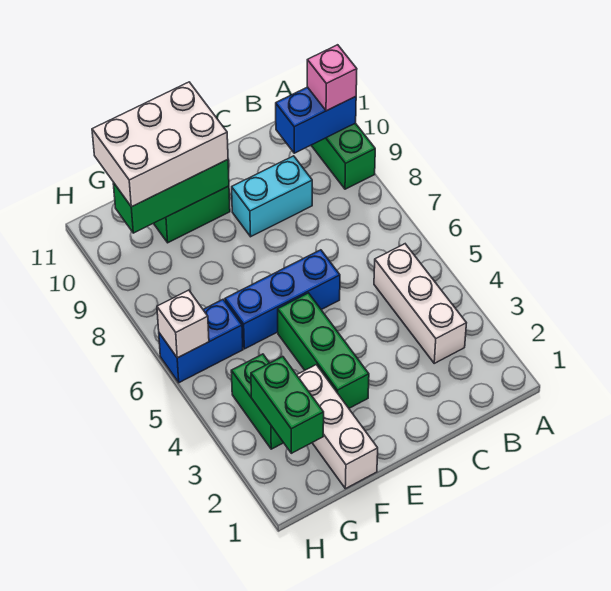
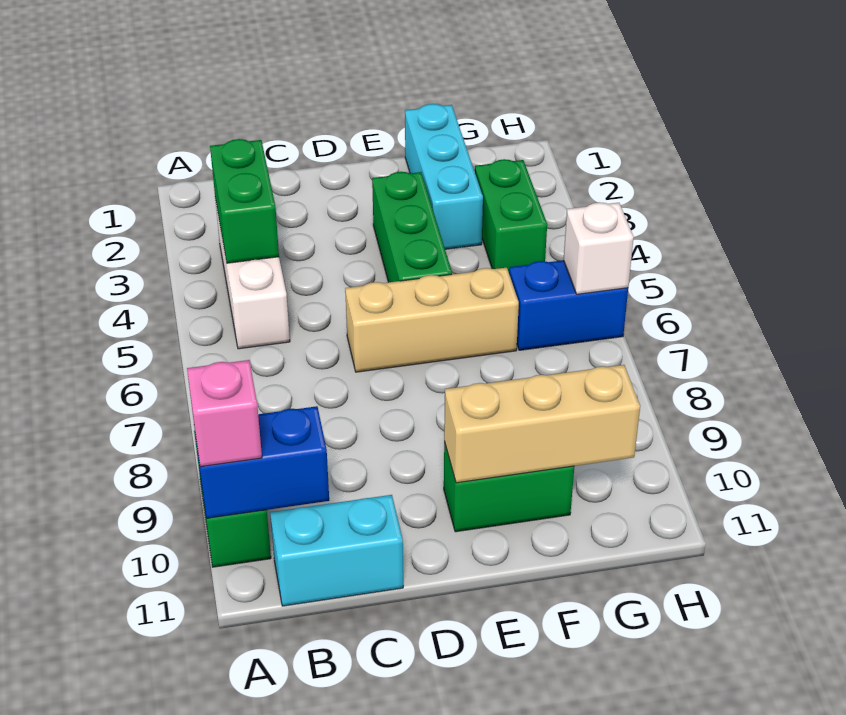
cyan 1x2 brick [232,156,312,237] -> cyan 1x2 brick moved to [270,495,403,606]
blue 1x3 brick [225,250,340,349] -> tan 1x3 brick [345,267,519,372]
green 1x3 brick [113,160,229,233] -> tan 1x3 brick [444,365,640,483]
white 2x3 brick [92,82,228,207] -> none
white 1x3 brick [297,365,378,489] -> cyan 1x3 brick [405,104,483,249]
green 1x2 brick [251,357,324,453] -> green 1x2 brick moved to [210,139,279,263]

